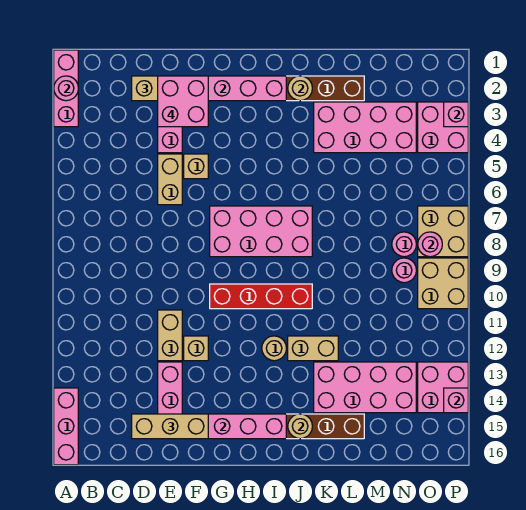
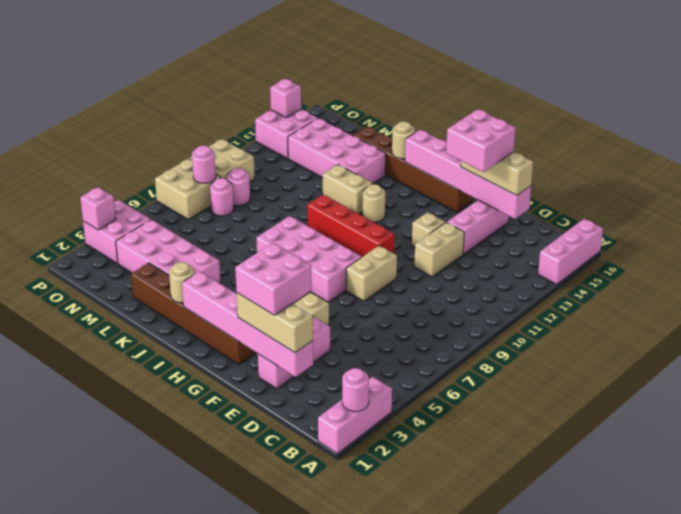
tan 1x2 brick [158,154,182,205] -> tan 1x2 brick moved to [346,246,397,301]
none -> pink 2x2 brick [446,109,515,172]

